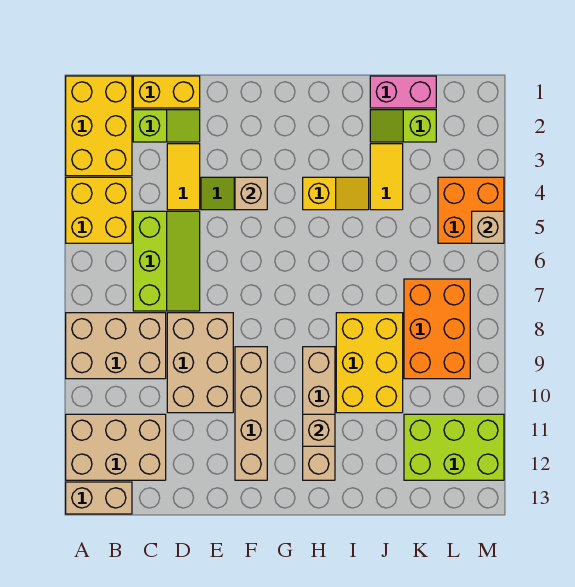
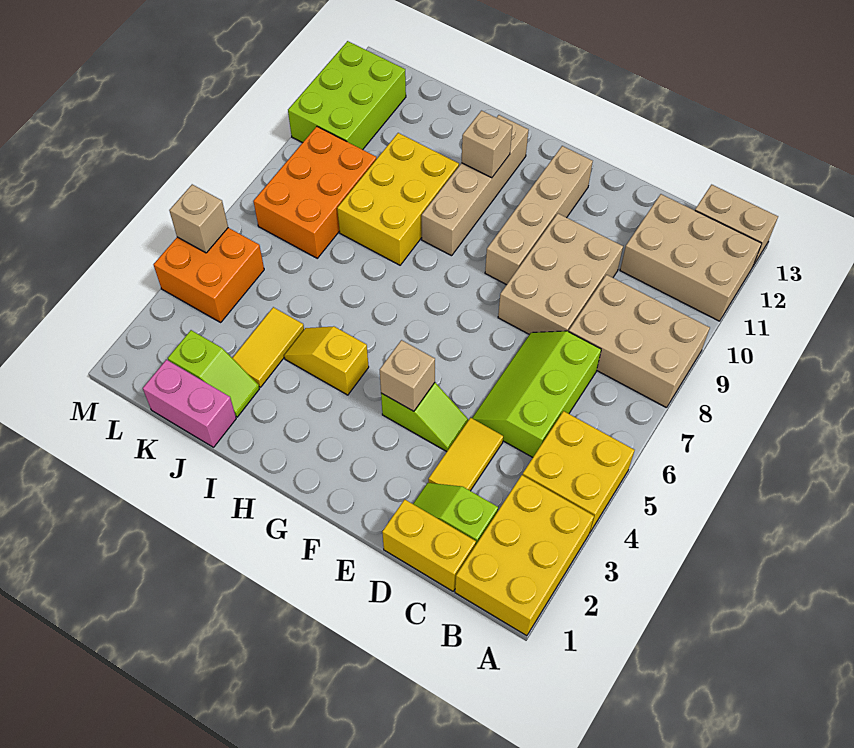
lime 2x3 brick [404,414,504,480] -> lime 2x3 brick turned to [288,41,406,150]

